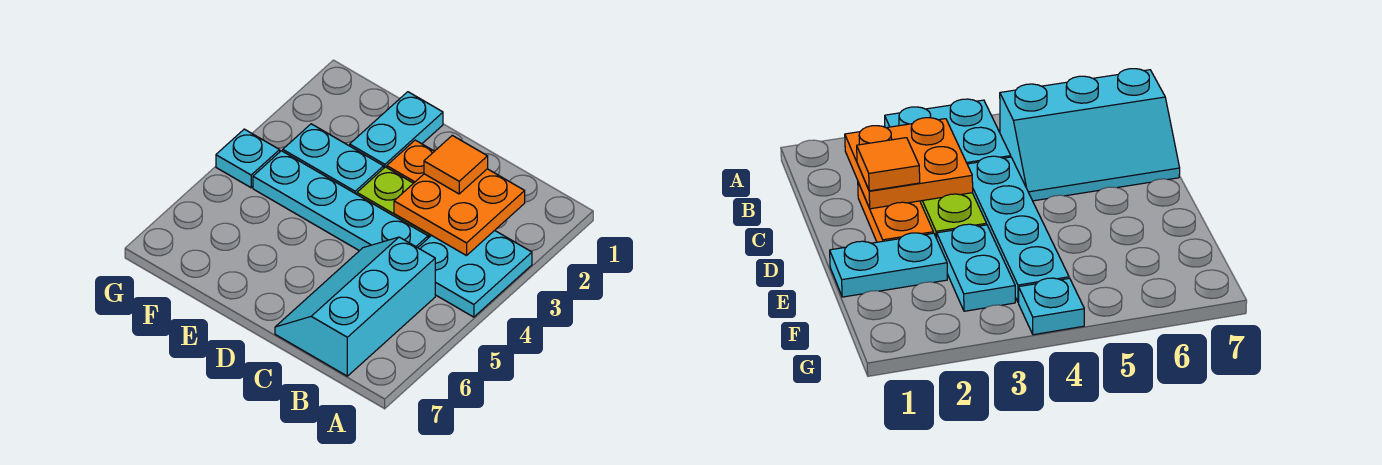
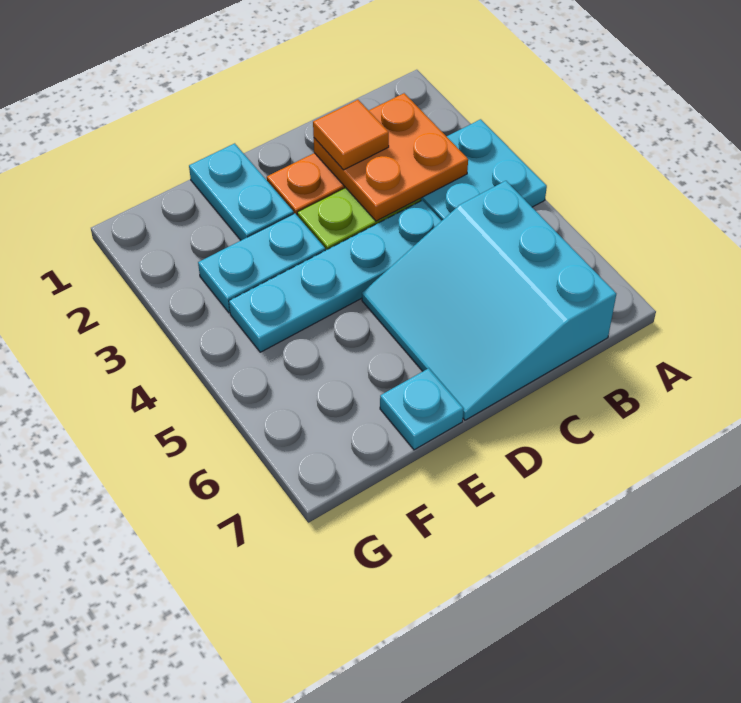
cyan 2x3 slope [275,237,435,376] -> cyan 3x3 slope [362,181,616,420]
cyan 1x1 plate [216,129,280,188] -> cyan 1x1 plate moved to [380,368,464,450]

